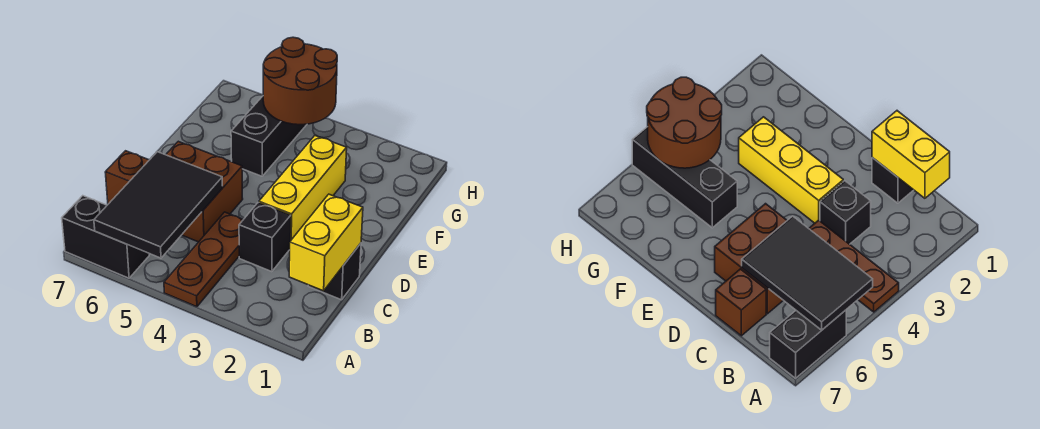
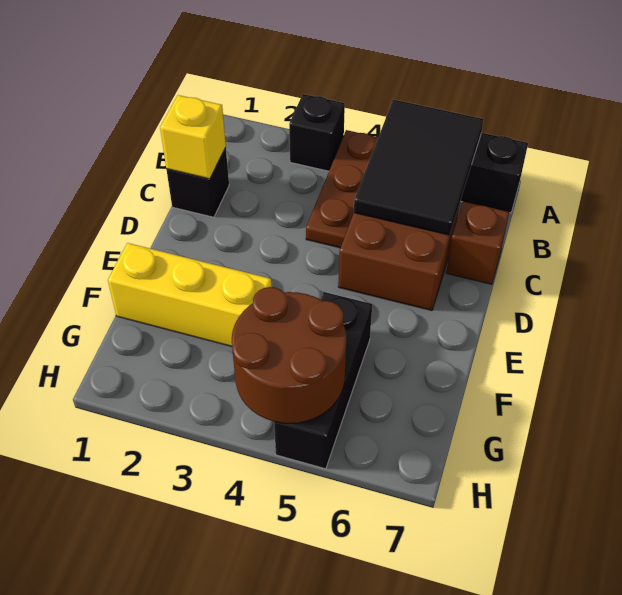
yellow 1x2 brick [289,194,363,291] -> yellow 1x1 brick [160,95,226,179]
black 1x1 brick [239,203,291,272] -> black 1x1 brick moved to [289,94,345,171]
yellow 1x3 brick [259,136,347,241] -> yellow 1x3 brick turned to [108,243,271,346]

